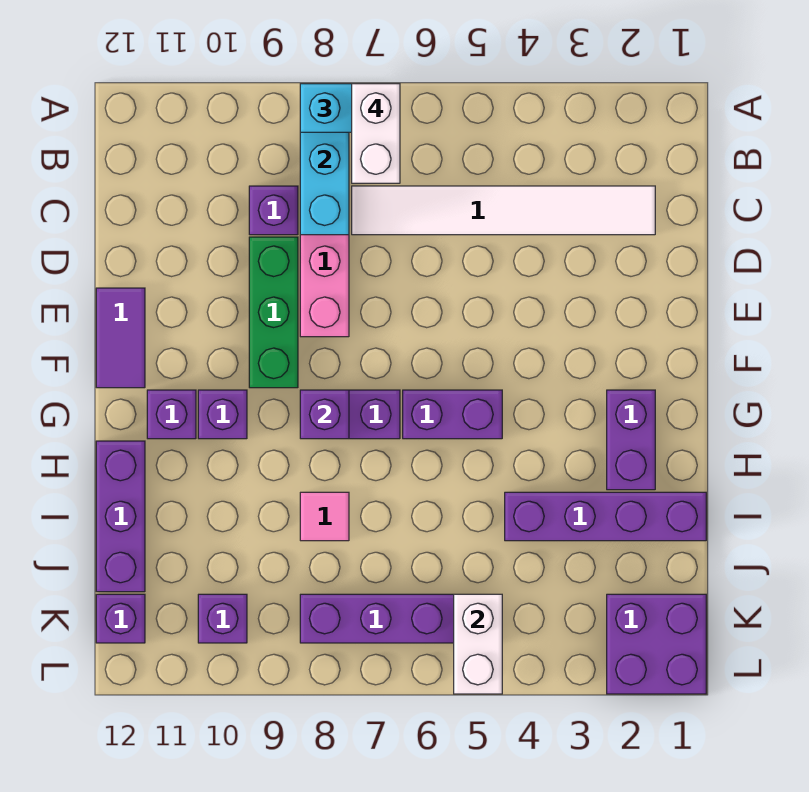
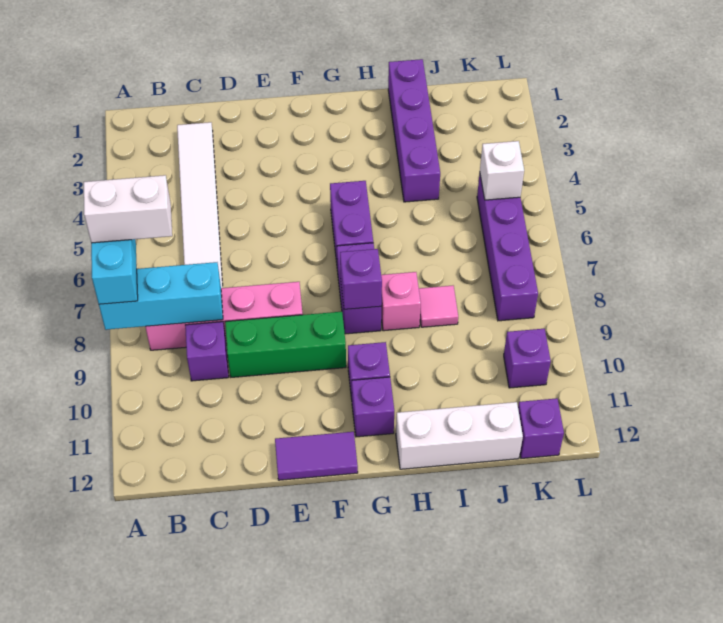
purple 1x2 brick [607,390,655,490] -> none
none -> pink 1x1 brick [381,272,421,331]
purple 1x3 brick [96,441,145,592] -> white 1x3 brick [396,402,523,469]
purple 2x2 brick [607,594,706,694] -> none
white 1x2 brick [454,594,502,694] -> white 1x1 brick [480,141,524,200]

